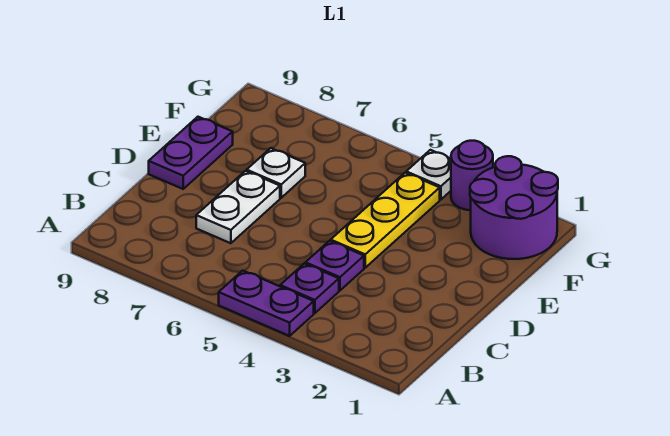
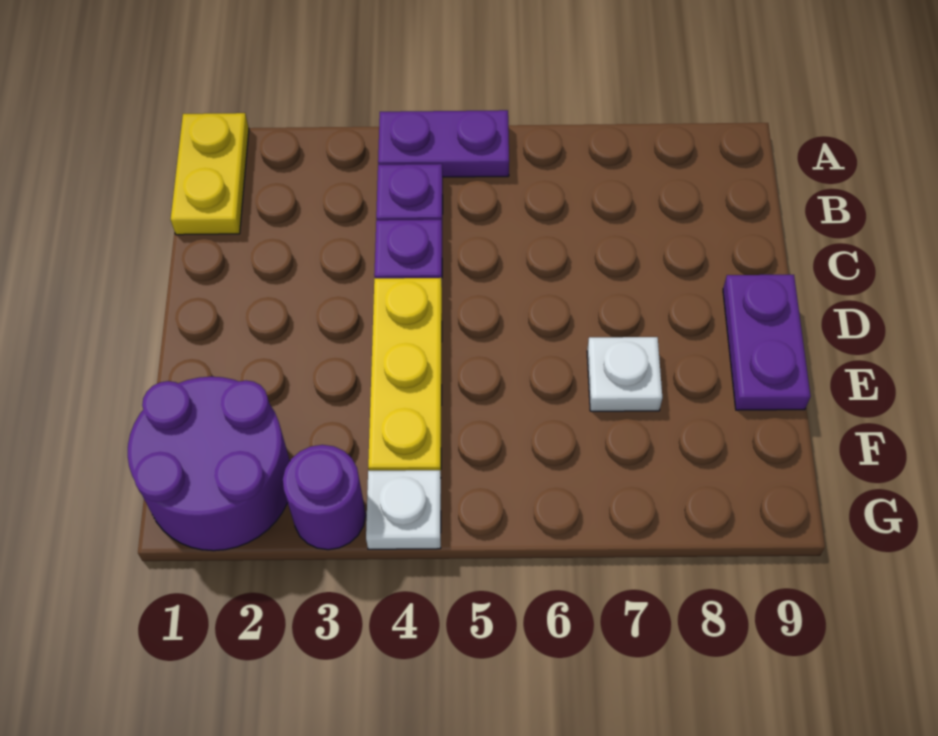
none -> yellow 1x2 plate [171,113,249,235]
white 1x2 plate [196,171,280,243] -> none

